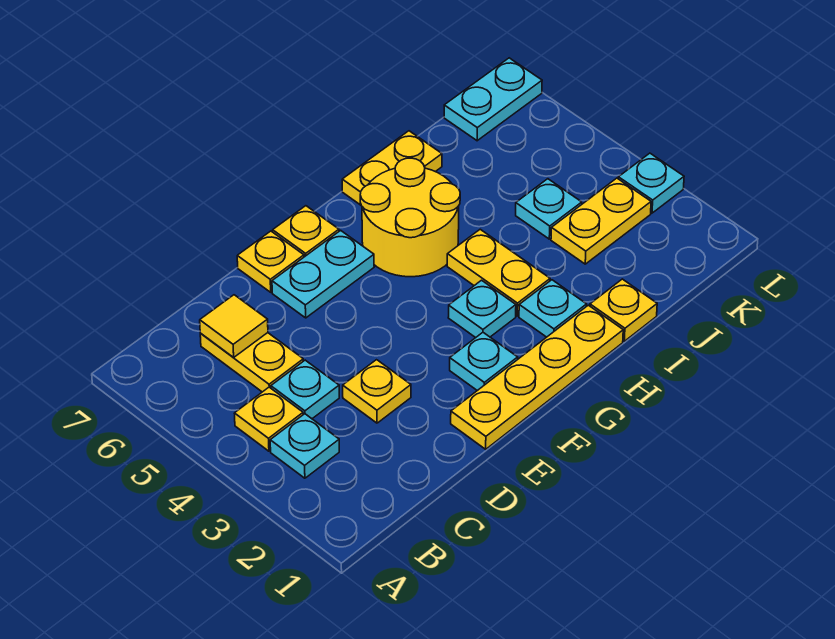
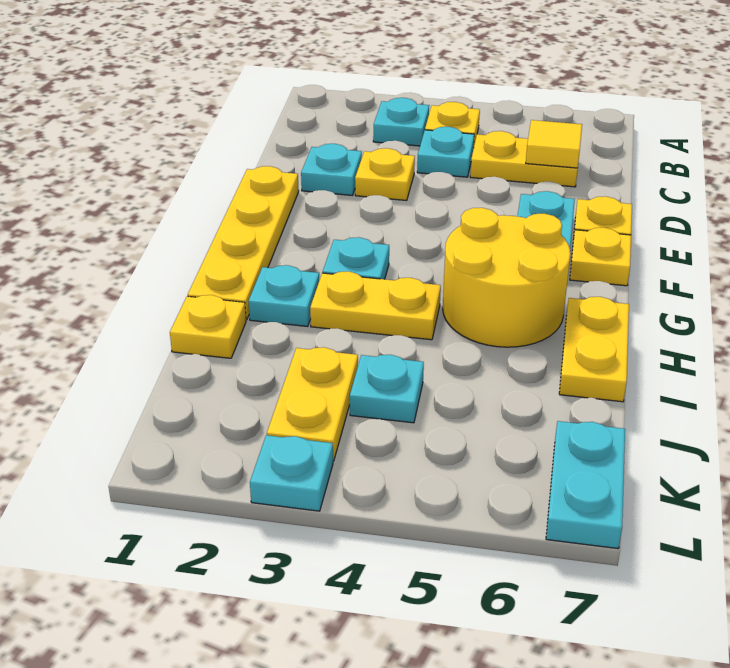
cyan 1x1 plate [450,333,518,391] -> cyan 1x1 plate moved to [301,144,362,195]

